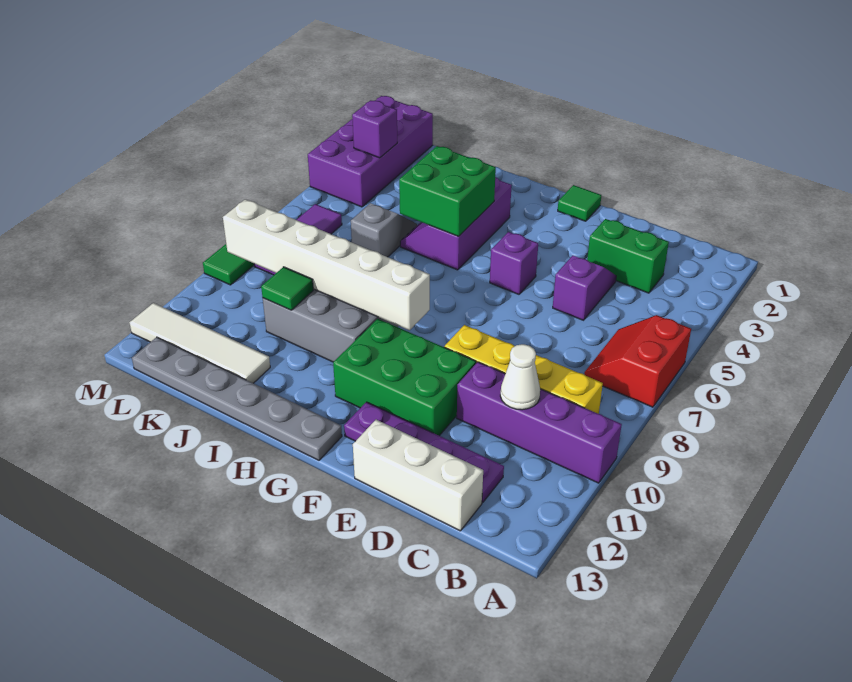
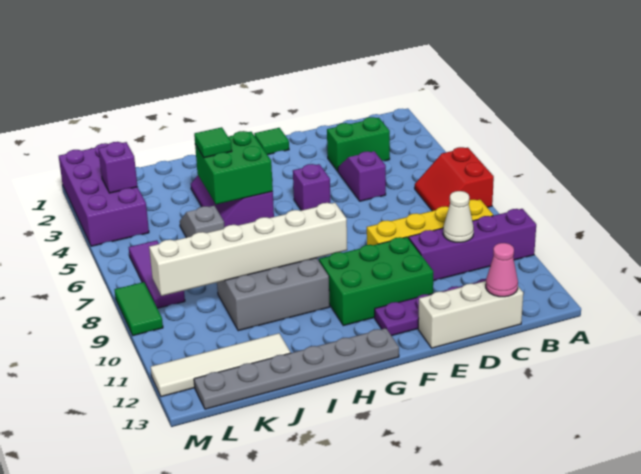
none -> pink 1x1 cone [486,243,518,297]
green 1x1 tile [261,267,313,310] -> green 1x1 tile moved to [194,127,232,158]

